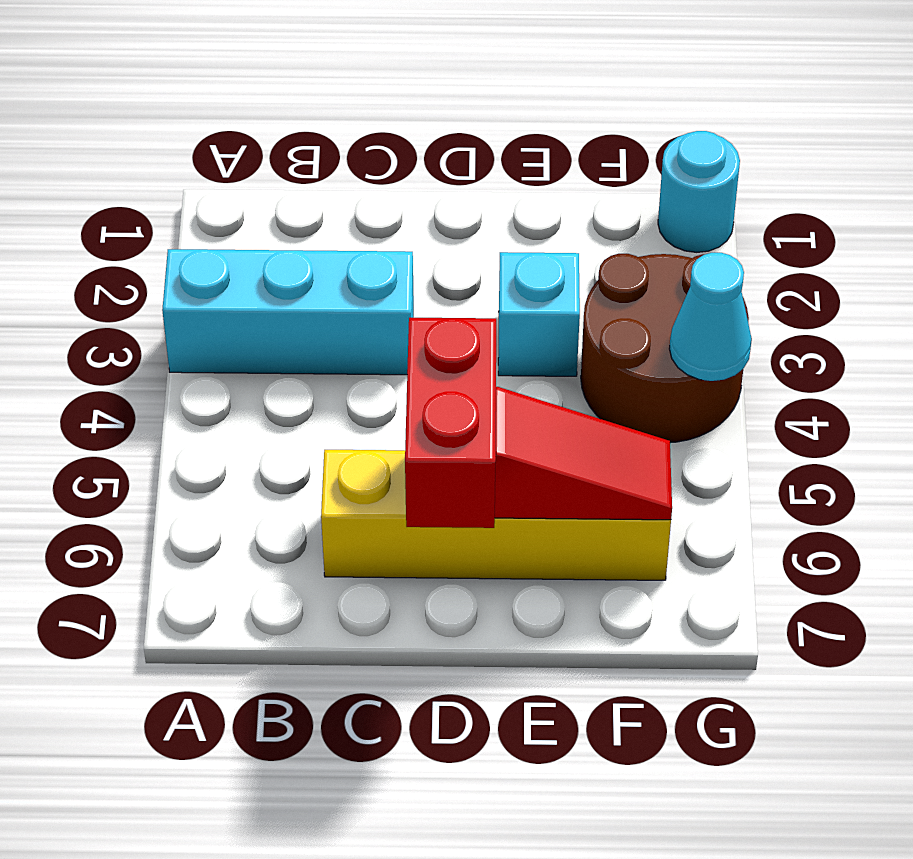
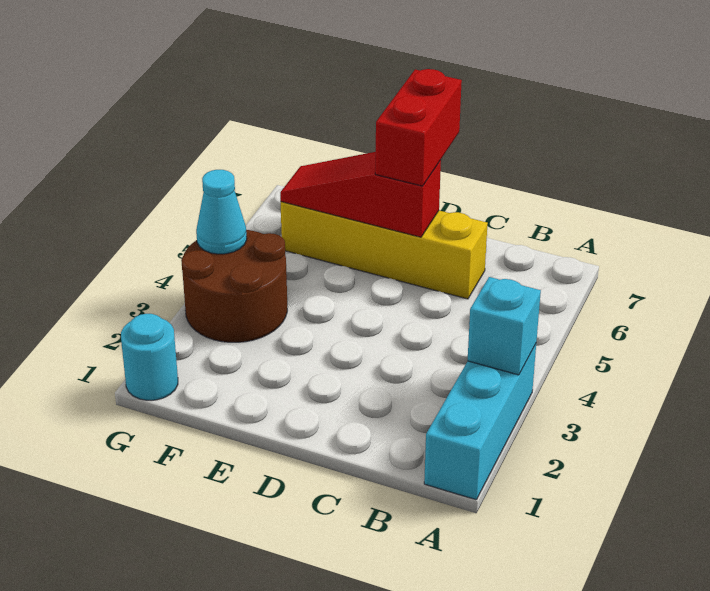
cyan 1x3 brick [162,249,414,375] -> cyan 1x3 brick turned to [424,344,536,500]
cyan 1x1 brick [498,252,580,376] -> cyan 1x1 brick moved to [468,277,541,375]

